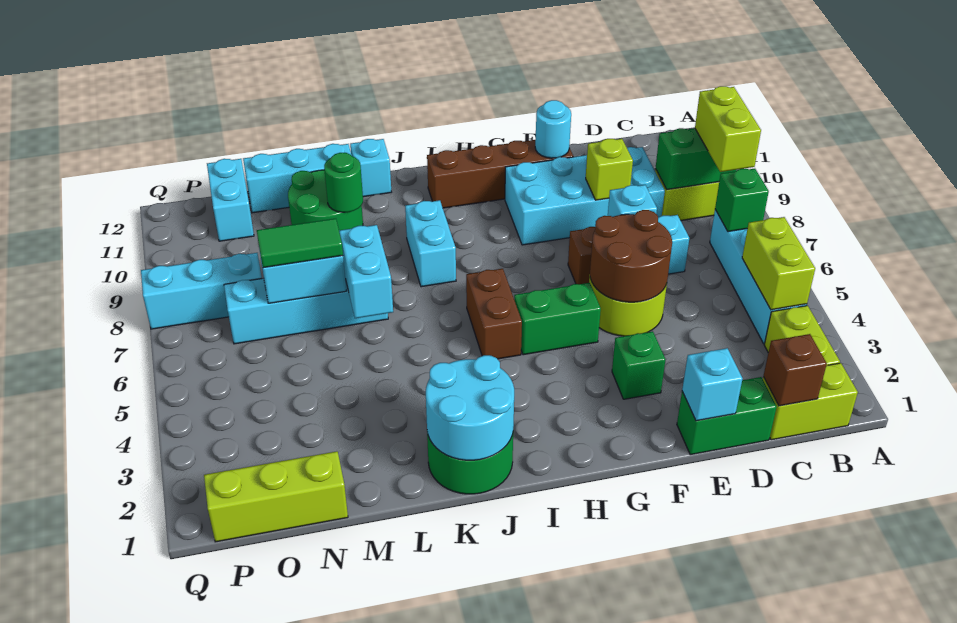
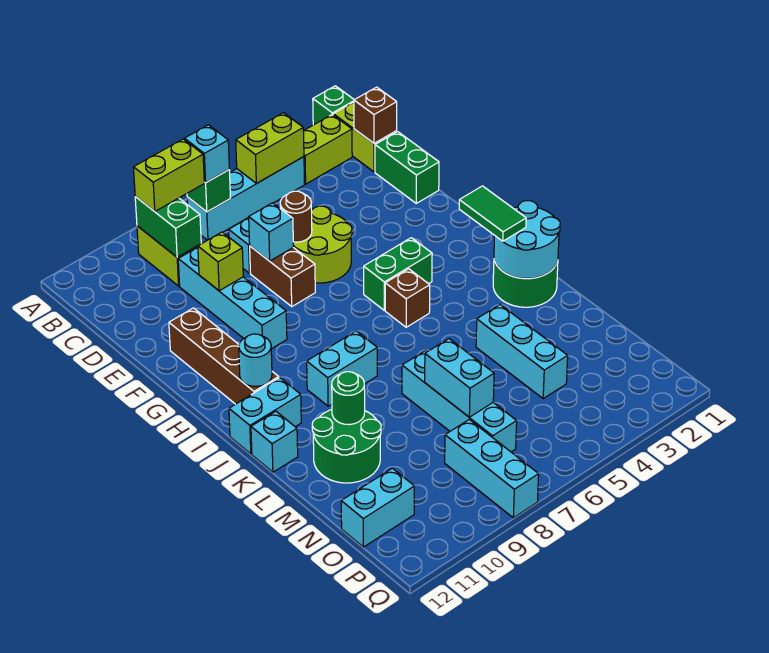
cyan 2x4 brick [505,147,665,245] -> cyan 1x4 brick [178,247,287,349]
cyan 1x1 brick [682,348,743,421] -> cyan 1x1 brick moved to [185,125,229,183]
brown 2x2 round brick [590,210,672,302] -> brown 1x1 round brick [280,191,312,242]
green 1x1 brick [612,331,665,399] -> green 1x1 brick moved to [313,86,354,125]
cyan 1x1 round brick [535,100,571,158] -> cyan 1x1 round brick moved to [239,334,272,387]
green 1x2 brick [514,283,601,355] -> green 1x2 brick turned to [364,238,432,310]
brown 1x2 brick [466,269,522,359] -> brown 1x1 brick [385,269,430,327]
cyan 1x2 brick [339,225,393,318] -> cyan 1x2 brick moved to [229,377,301,454]
cyan 1x3 brick [243,144,351,213] -> cyan 1x3 brick moved to [476,305,568,398]
green 1x2 tile [257,219,343,268] -> green 1x2 tile moved to [459,186,526,241]
lime 1x3 brick [204,451,348,542] -> none

